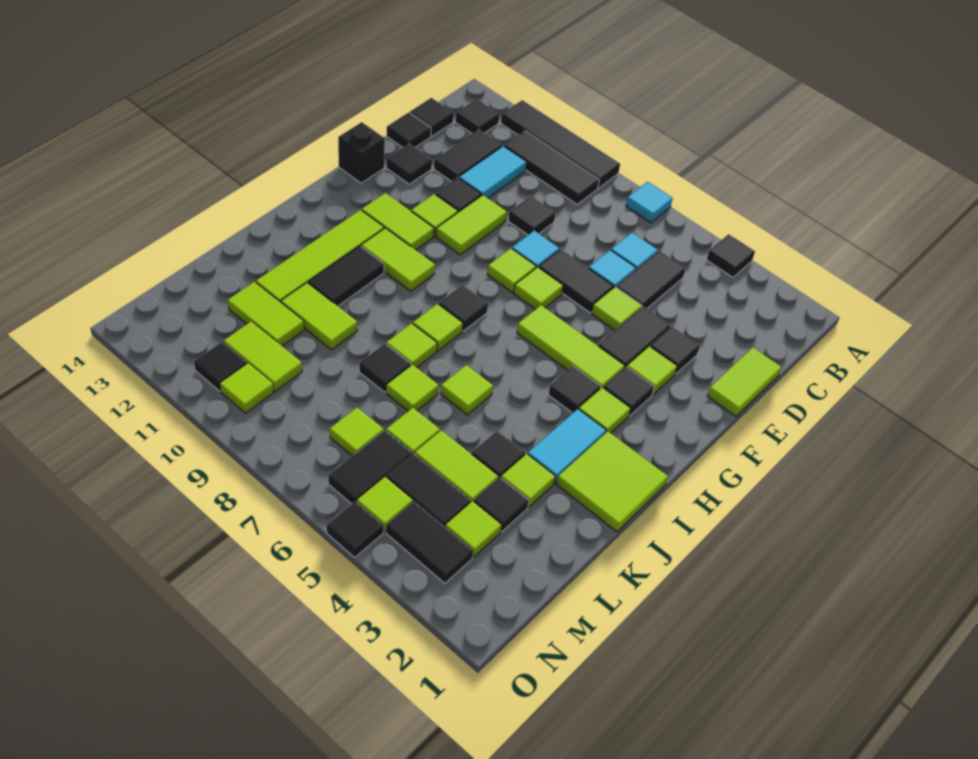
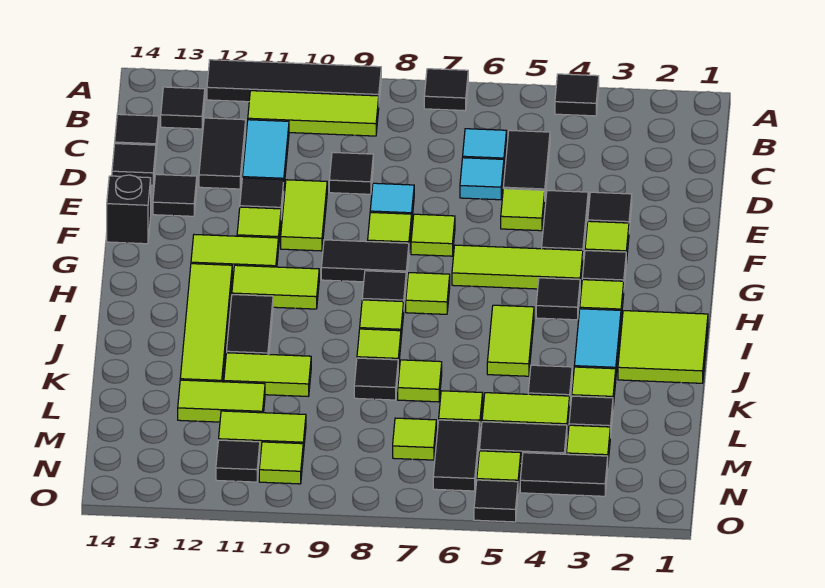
cyan 1x1 tile [626,182,673,223] -> black 1x1 tile [424,69,468,111]
black 1x3 tile [504,131,599,204] -> lime 1x3 tile [248,91,379,136]
lime 1x2 tile [707,348,781,416] -> lime 1x2 tile moved to [487,305,534,376]
black 1x2 tile [539,249,614,313] -> black 1x2 tile moved to [321,240,409,282]
lime 1x1 tile [441,365,493,415] -> lime 1x1 tile moved to [406,273,450,314]

